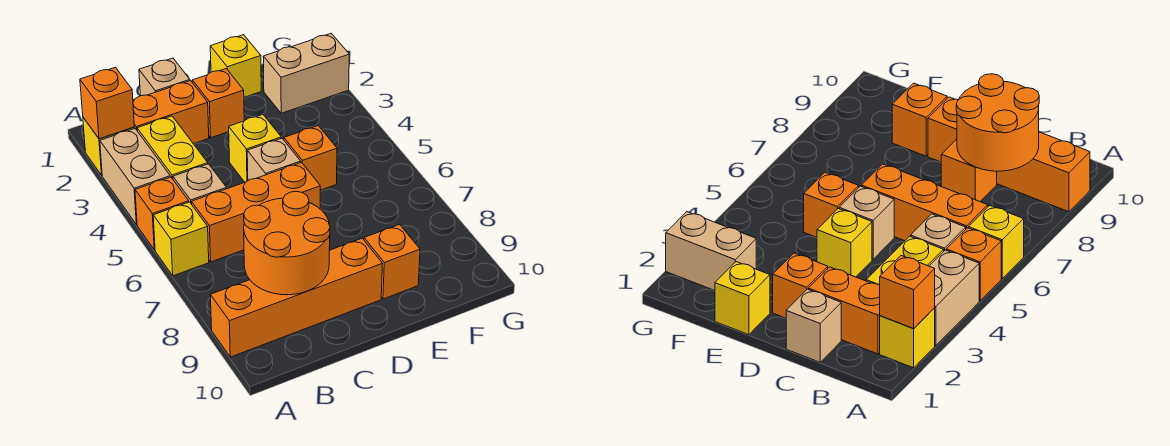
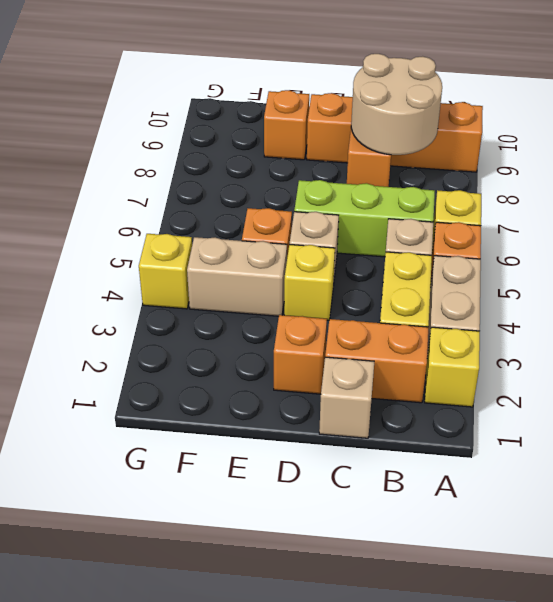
orange 1x1 brick [80,67,134,139] -> none
orange 1x3 brick [192,162,320,262] -> lime 1x3 brick [294,180,435,257]
orange 2x2 round brick [244,191,330,295] -> tan 2x2 round brick [351,54,442,155]
yellow 1x1 brick [210,35,261,97] -> yellow 1x1 brick moved to [139,234,192,309]
tan 1x2 brick [263,33,349,113] -> tan 1x2 brick moved to [187,237,287,316]

